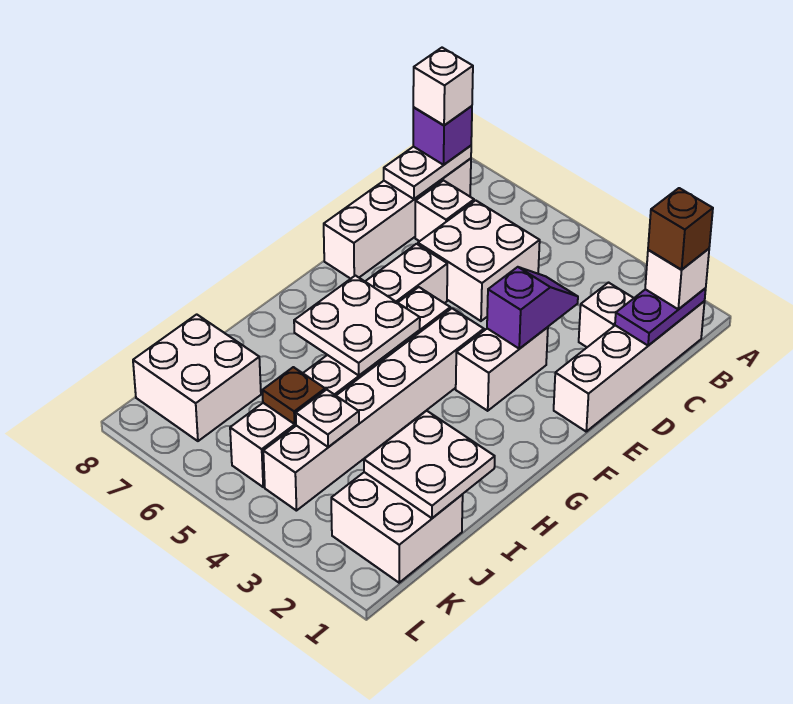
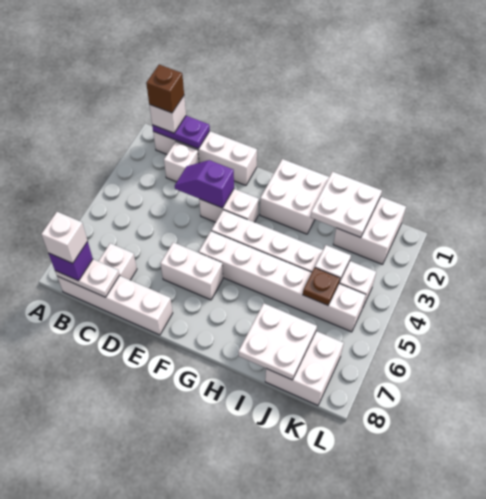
white 2x2 brick [418,200,540,321] -> white 2x2 brick moved to [260,159,329,234]
white 2x2 plate [294,276,420,375] -> white 2x2 plate moved to [238,304,317,380]

